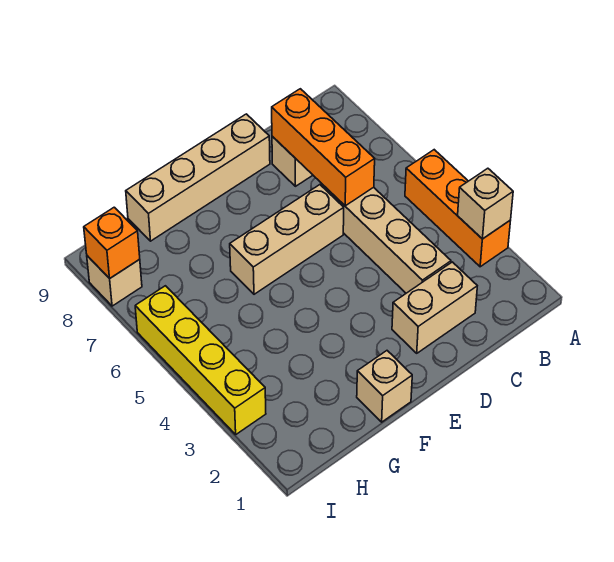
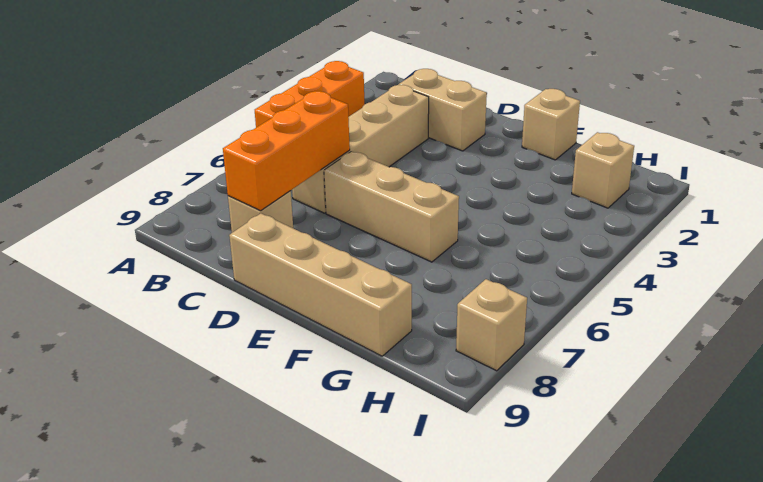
tan 1x1 brick [458,168,513,239] -> tan 1x1 brick moved to [572,132,634,208]
yellow 1x4 brick [135,286,266,434] -> none
orange 1x1 brick [84,207,140,279] -> none

